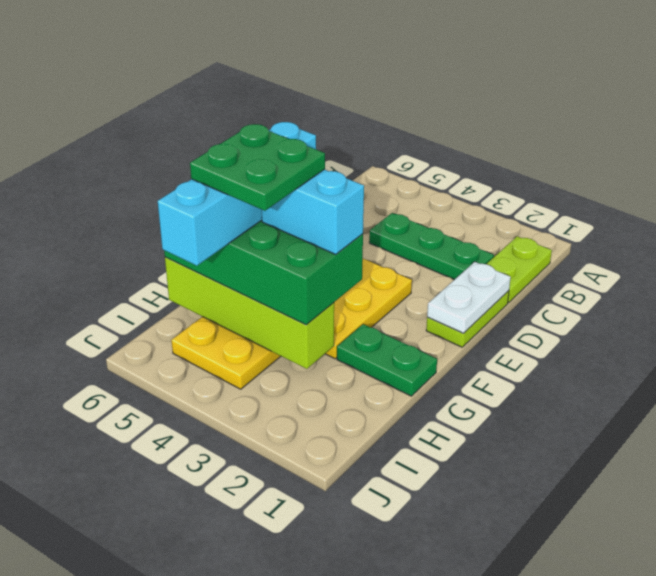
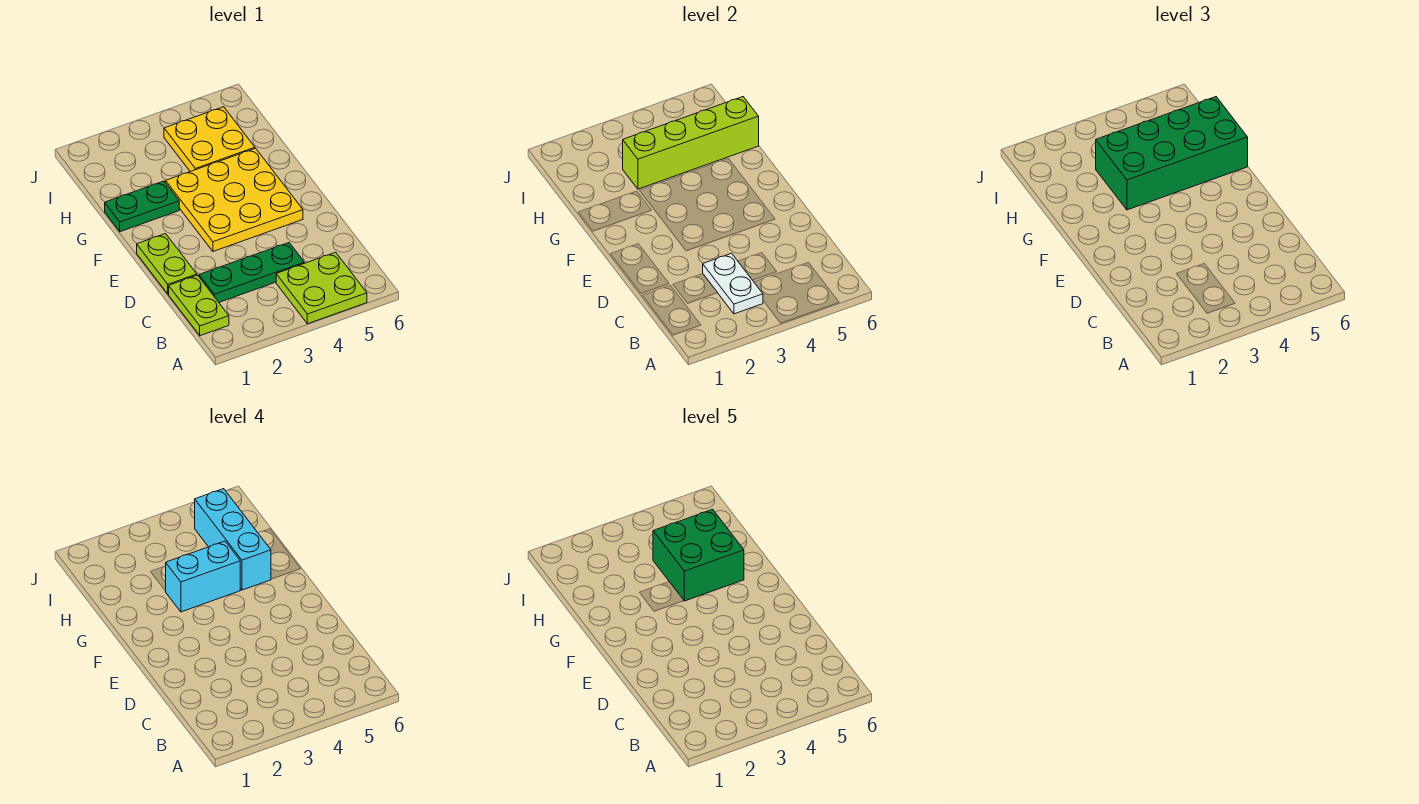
none -> lime 2x2 plate [276,252,367,324]
white 1x2 plate [427,262,511,333] -> white 1x2 plate moved to [703,253,763,314]
cyan 1x4 brick [158,122,316,266] -> cyan 1x3 brick [195,489,271,590]
green 2x2 plate [190,124,325,211] -> green 2x2 brick [653,509,744,601]

